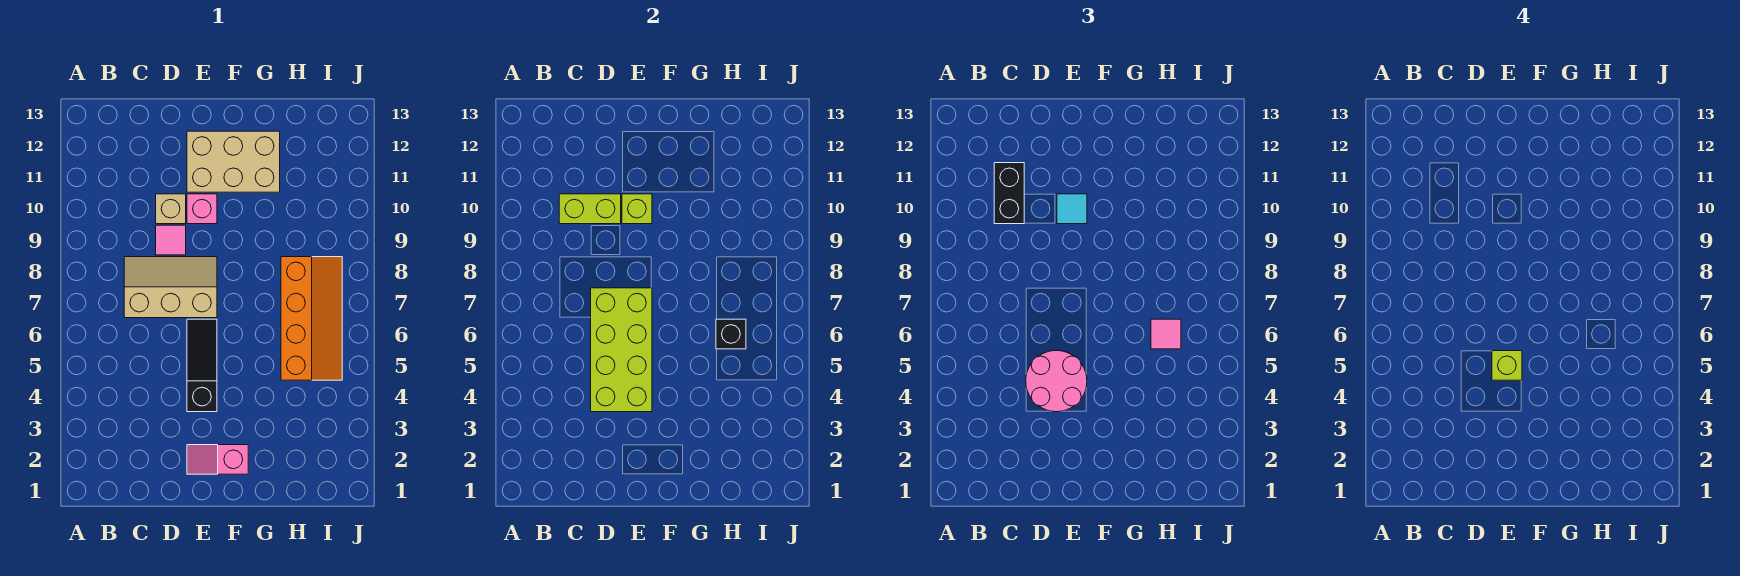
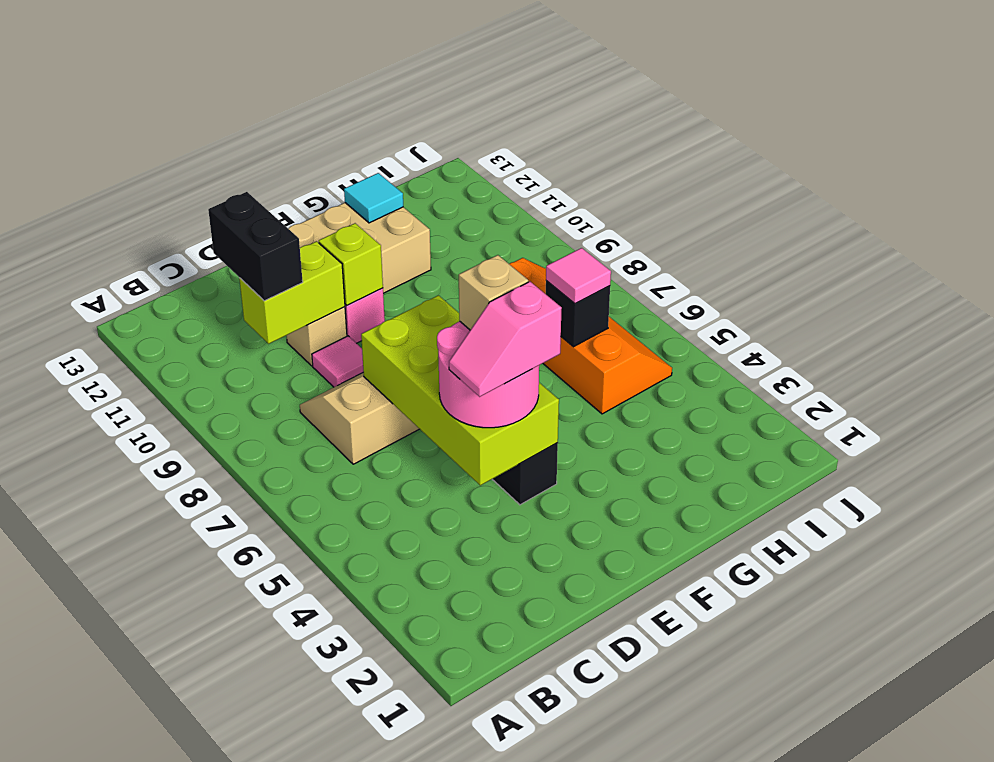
pink 1x2 slope [187,445,248,474] -> pink 1x2 slope moved to [449,282,562,397]
lime 1x1 brick [1492,351,1522,380] -> tan 1x1 brick [459,255,528,330]
cyan 1x1 tile [1057,194,1087,224] -> cyan 1x1 tile moved to [344,173,403,223]

